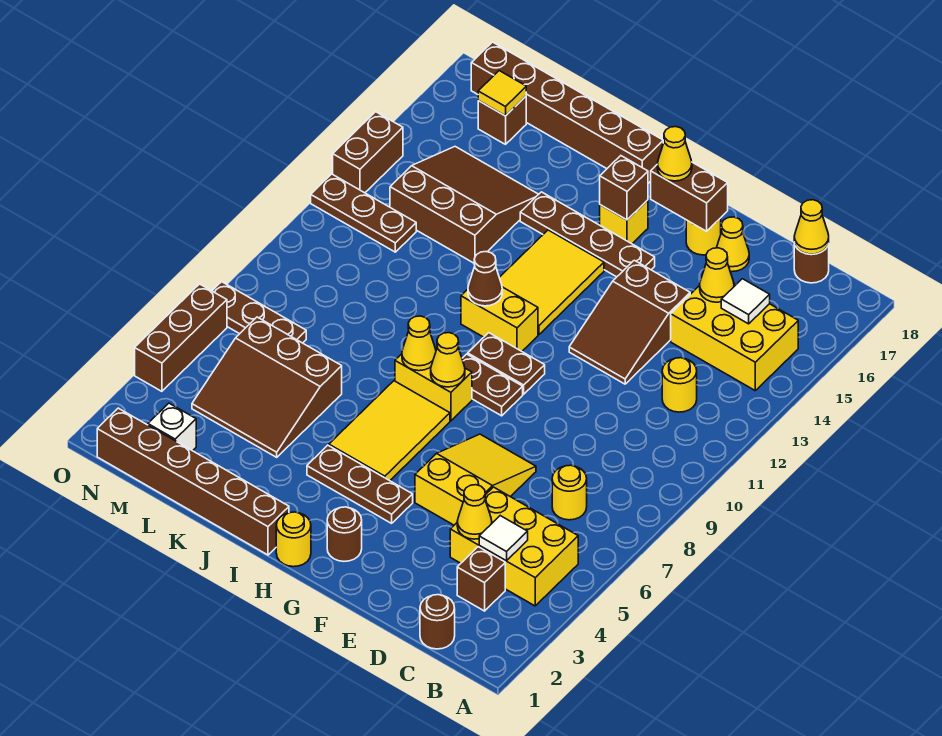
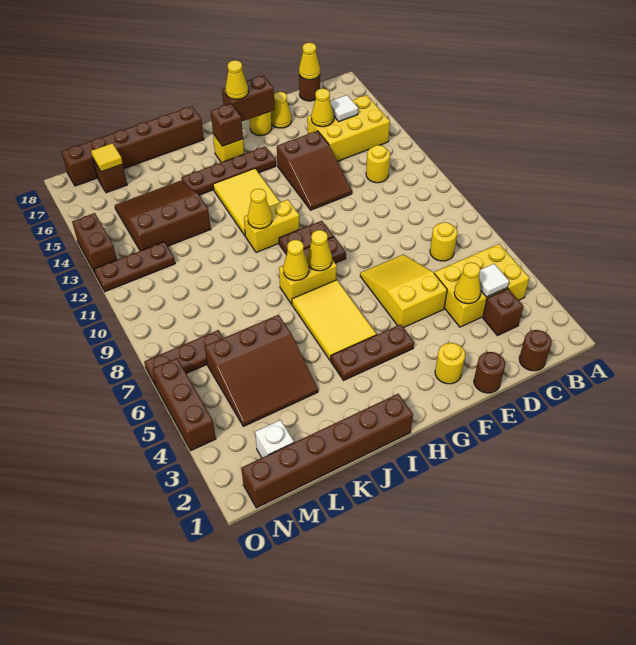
brown 1x1 round brick [327,507,362,561] -> brown 1x1 round brick moved to [474,352,505,393]
yellow 1x1 round brick [276,512,311,567] -> yellow 1x1 round brick moved to [435,343,465,384]
brown 1x1 cone [468,252,502,306] -> yellow 1x1 cone [248,189,272,229]

